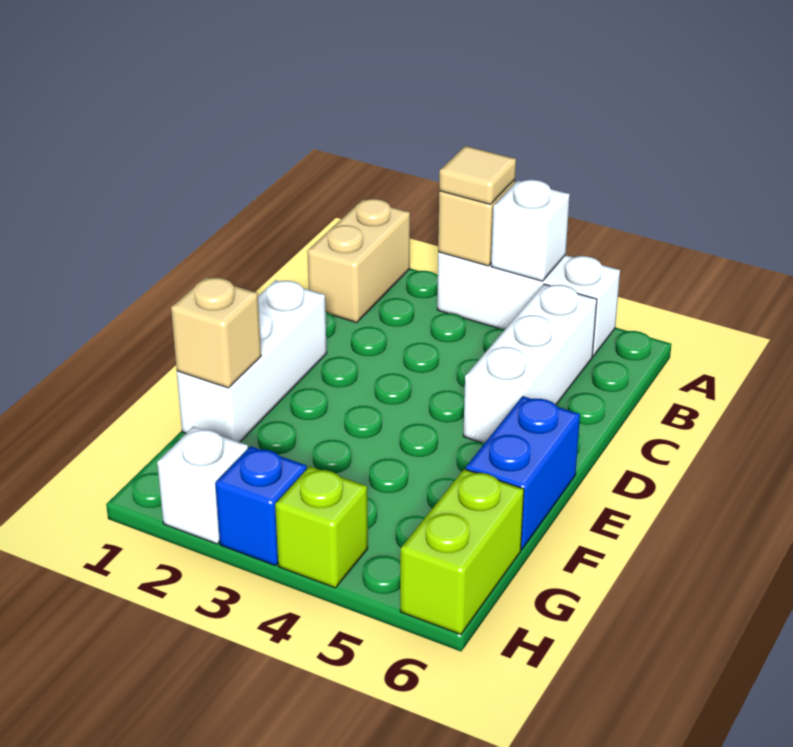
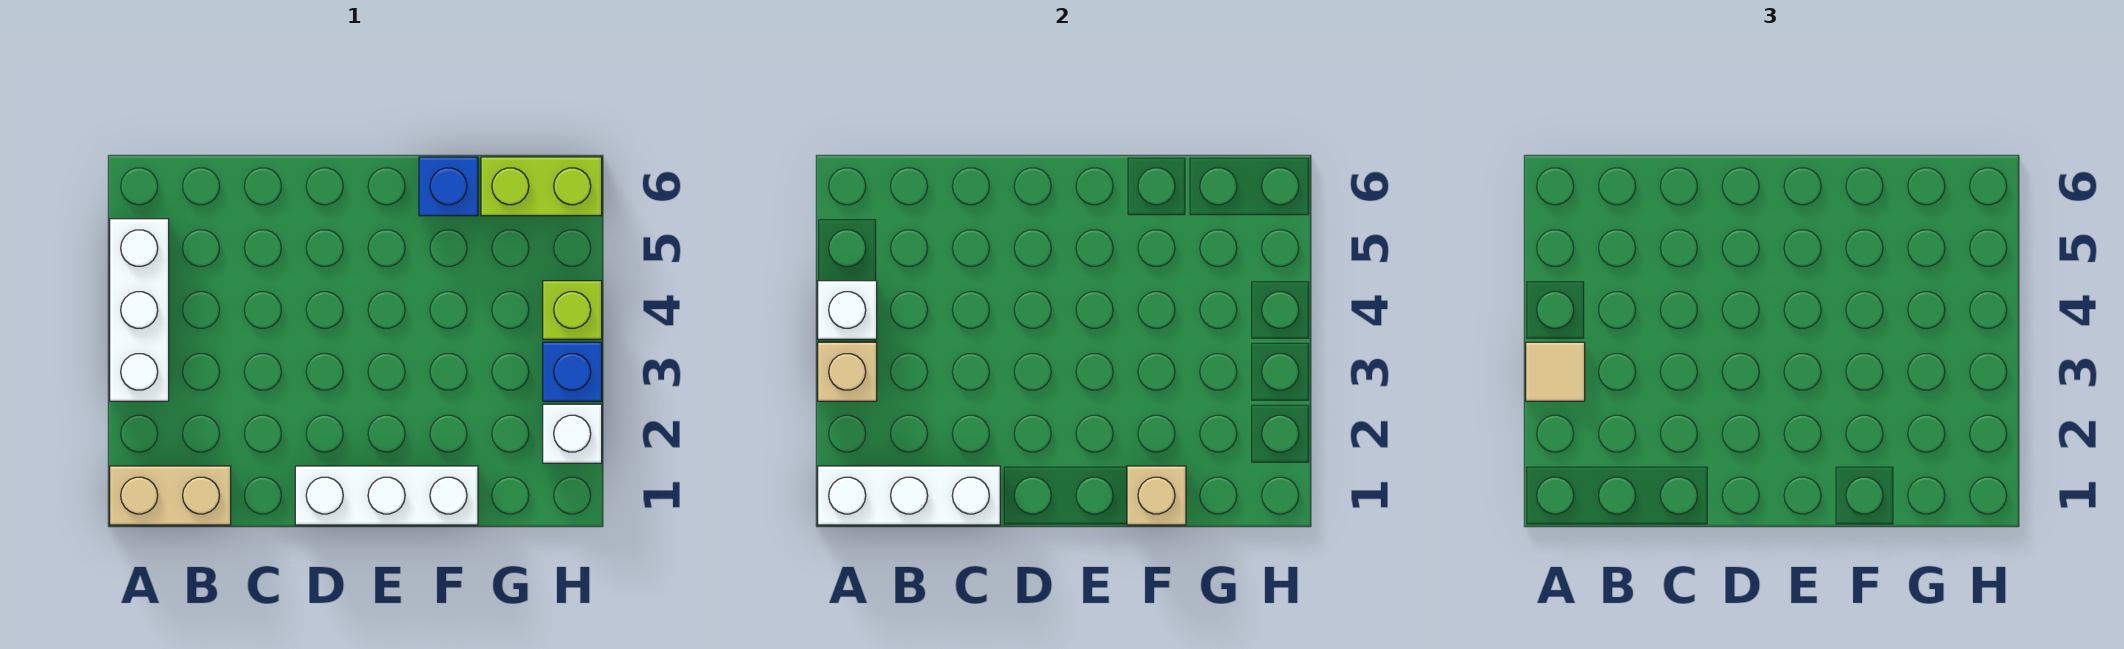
white 1x3 brick [463,284,597,443] -> white 1x3 brick moved to [818,466,1000,525]
blue 1x2 brick [466,396,580,550] -> blue 1x1 brick [419,157,478,216]

